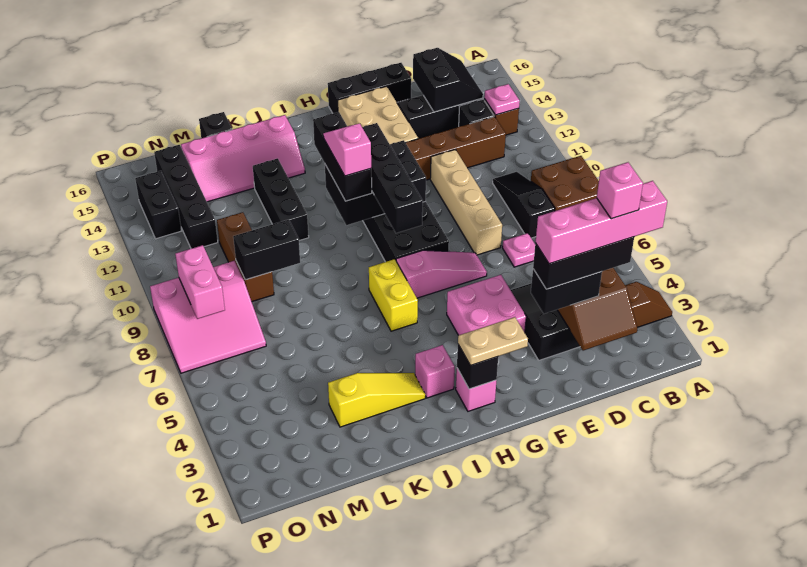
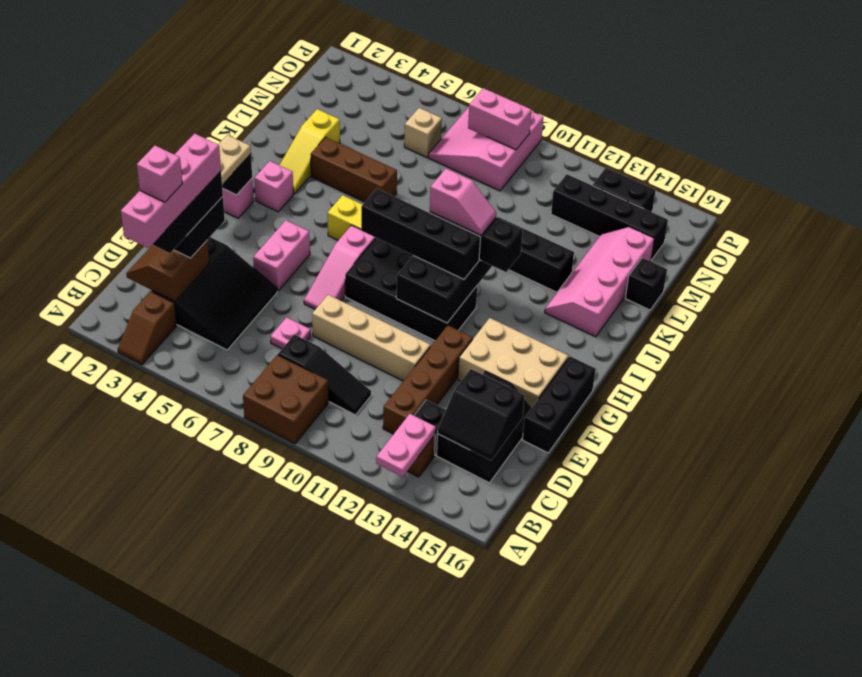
pink 1x1 plate [484,84,520,115] -> pink 1x2 plate [376,414,436,477]
pink 2x2 brick [447,275,526,335] -> pink 1x2 brick [253,220,310,291]
black 1x2 brick [233,220,300,280] -> none
brown 1x3 brick [217,212,274,302] -> brown 1x3 brick moved to [311,137,397,202]
none -> tan 1x1 brick [404,108,442,157]

